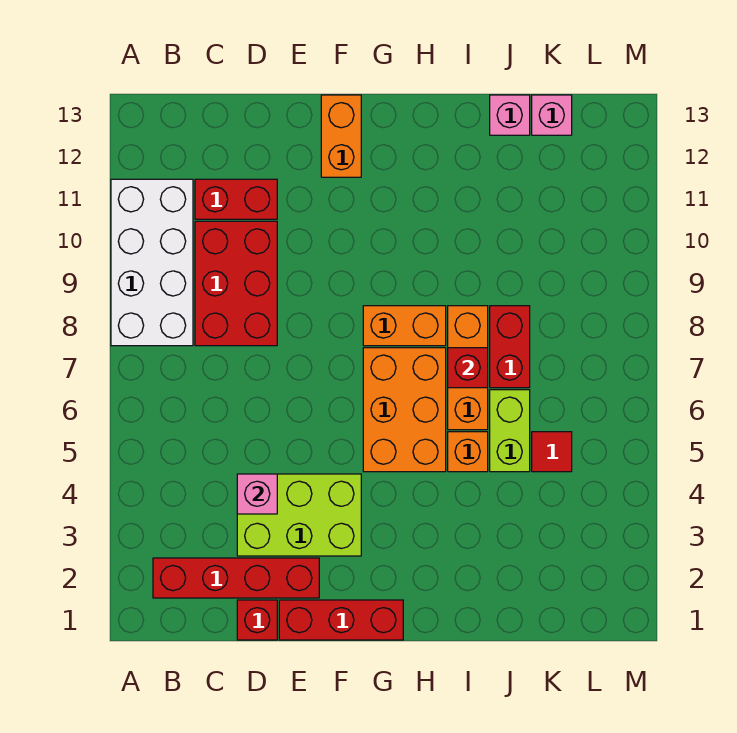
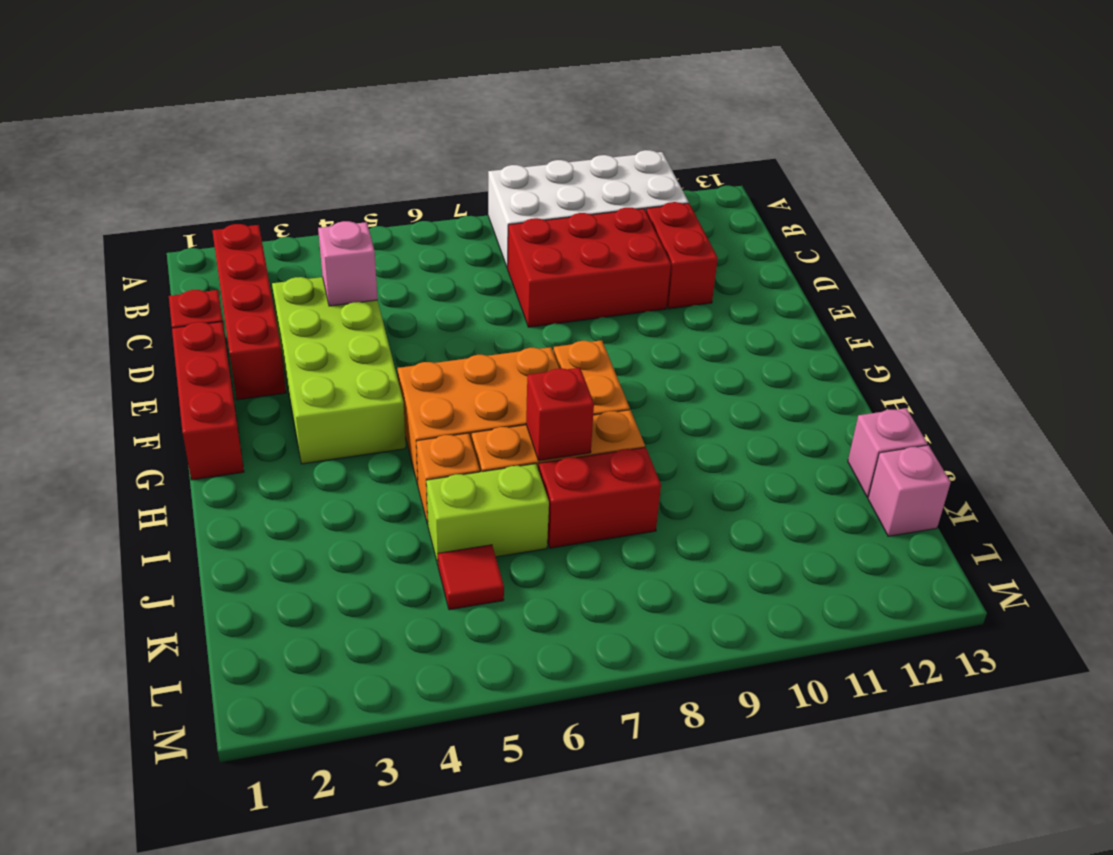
lime 2x3 brick [237,474,361,556] -> lime 2x4 brick [272,277,406,464]
orange 1x2 brick [321,95,361,177] -> none

